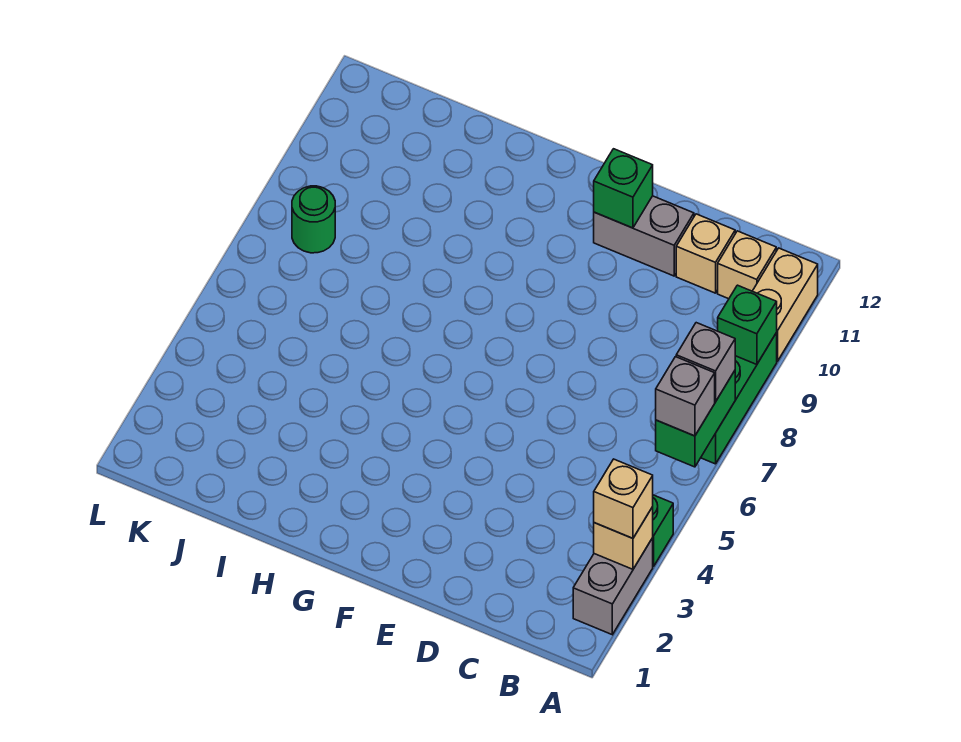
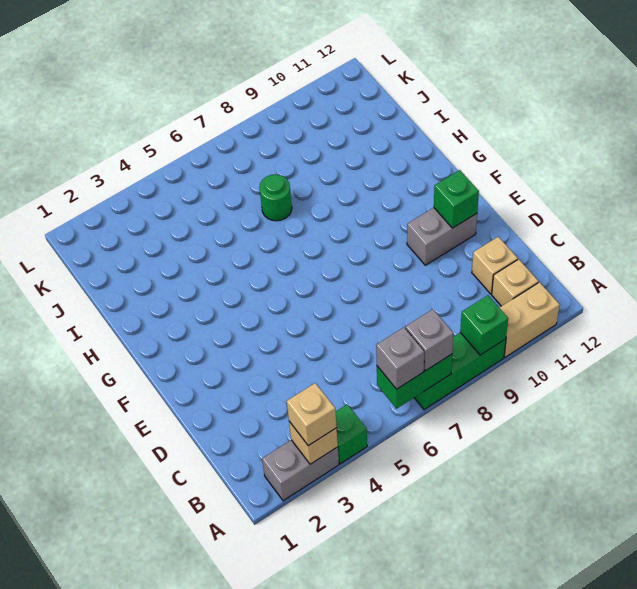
grey 1x2 brick [594,196,694,276] -> grey 1x2 brick turned to [407,208,477,265]
green 1x1 round brick [292,186,335,253] -> green 1x1 round brick moved to [259,174,292,221]

